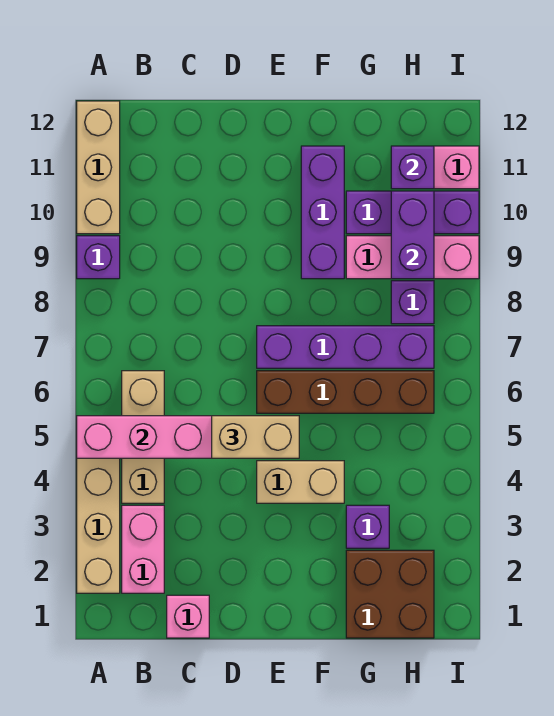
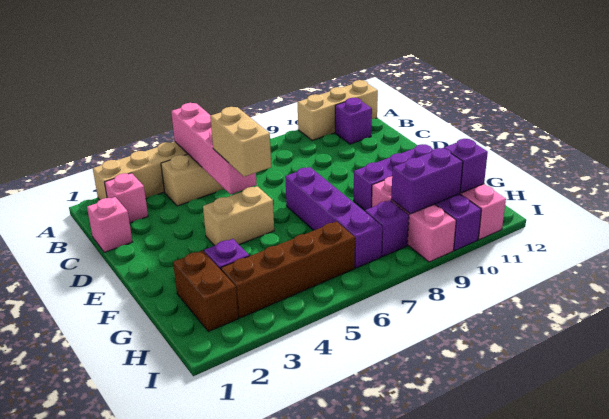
purple 1x1 brick [77,236,120,279] -> purple 1x1 brick moved to [335,98,372,144]
pink 1x2 brick [122,505,164,593] -> pink 1x1 brick [105,173,148,223]
tan 1x2 brick [257,461,344,503] -> tan 1x2 brick turned to [203,186,274,246]
brown 1x4 brick [257,371,434,413] -> brown 1x4 brick turned to [221,222,355,318]
brown 2x2 brick [346,550,434,638] -> brown 1x2 brick [173,250,238,332]

